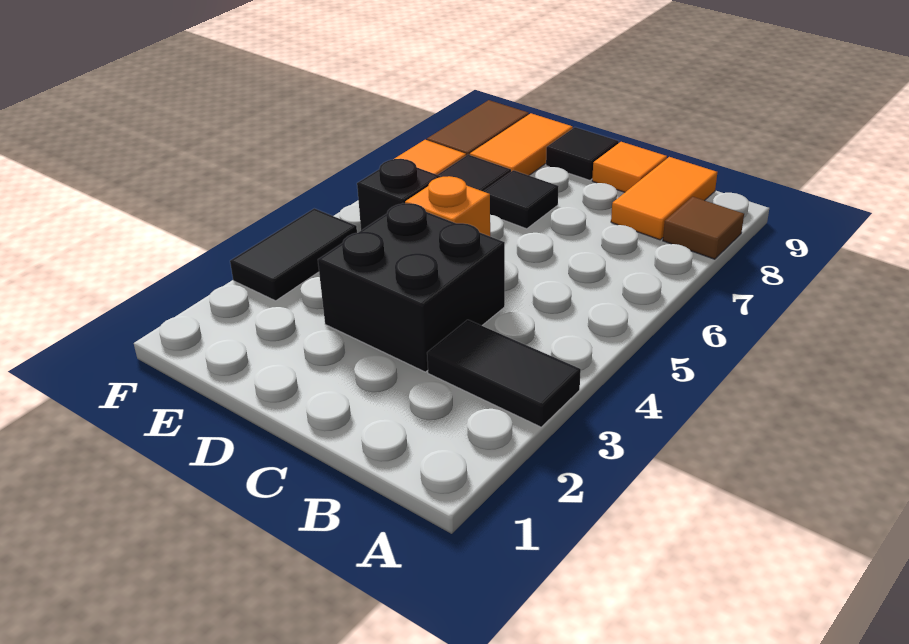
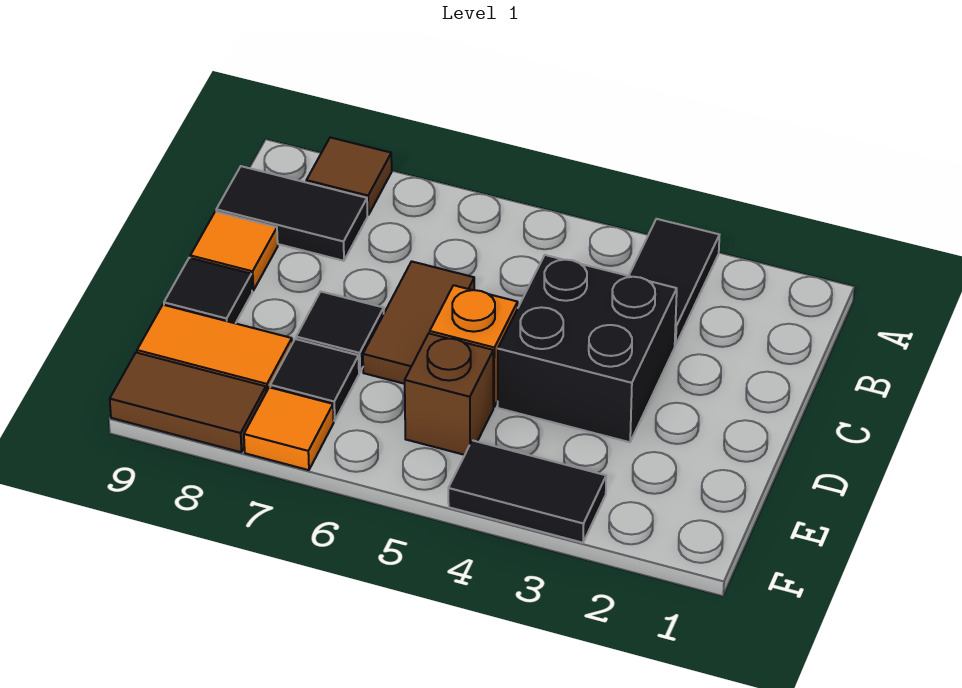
orange 1x2 tile [611,157,717,240] -> black 1x2 tile [216,166,367,261]
none -> brown 1x2 tile [363,261,474,384]
black 1x1 brick [357,159,440,230] -> brown 1x1 brick [405,333,493,455]

